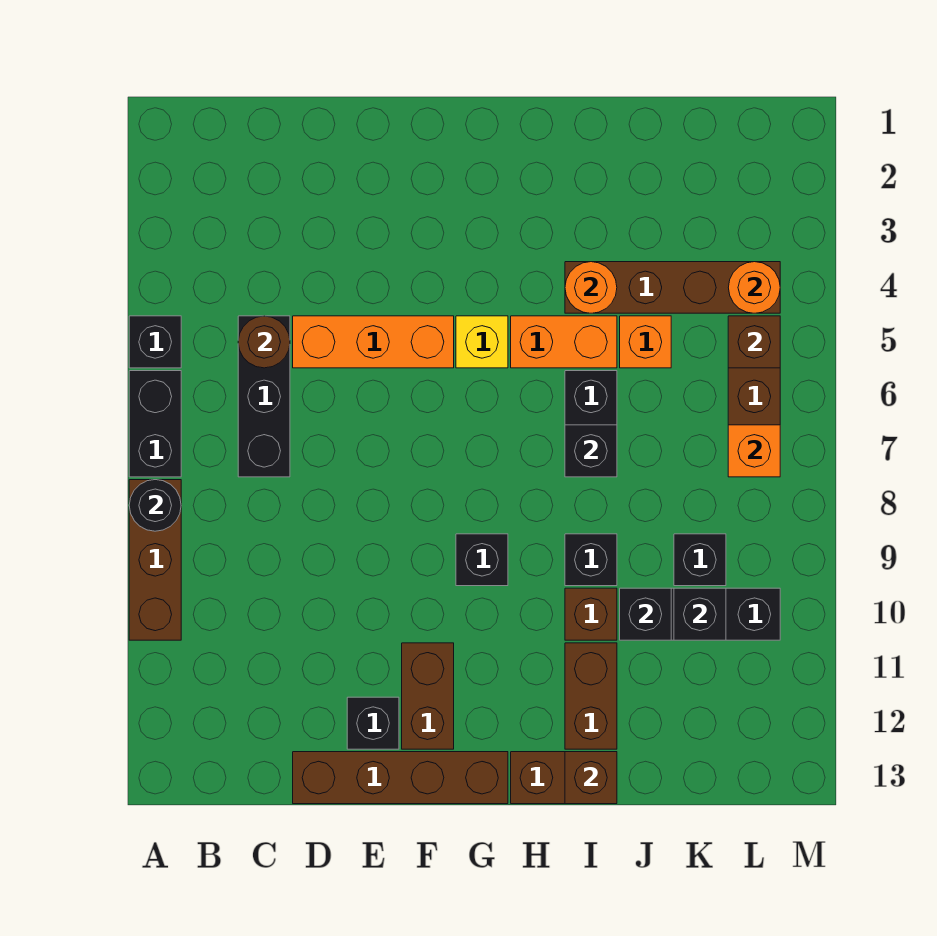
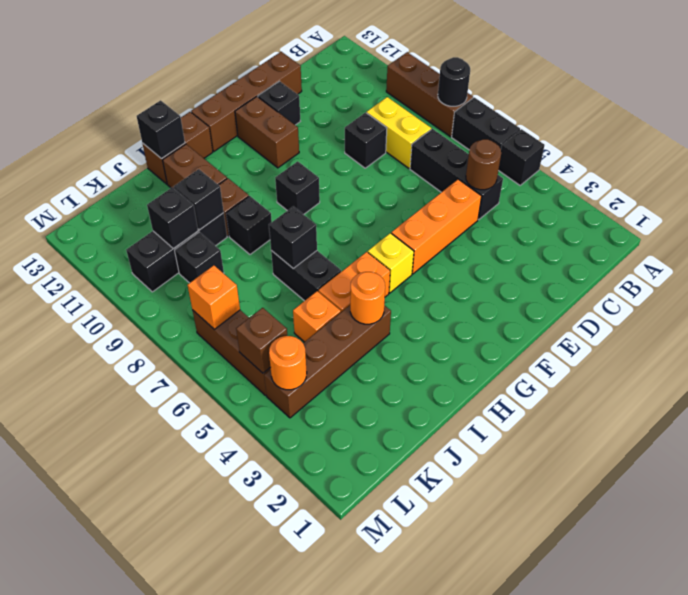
none -> yellow 1x2 brick [367,97,431,168]
none -> black 1x1 brick [345,113,387,168]
brown 1x1 brick [565,752,617,804] -> black 1x1 brick [137,100,185,159]

